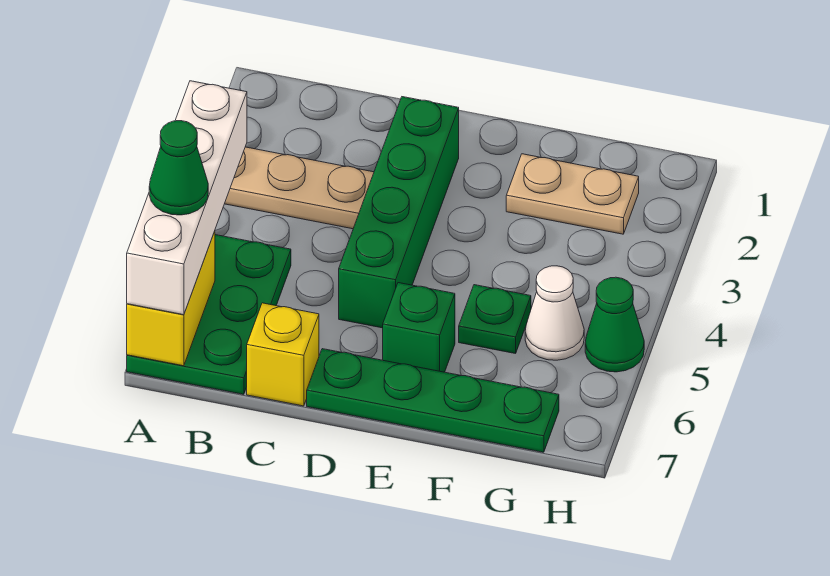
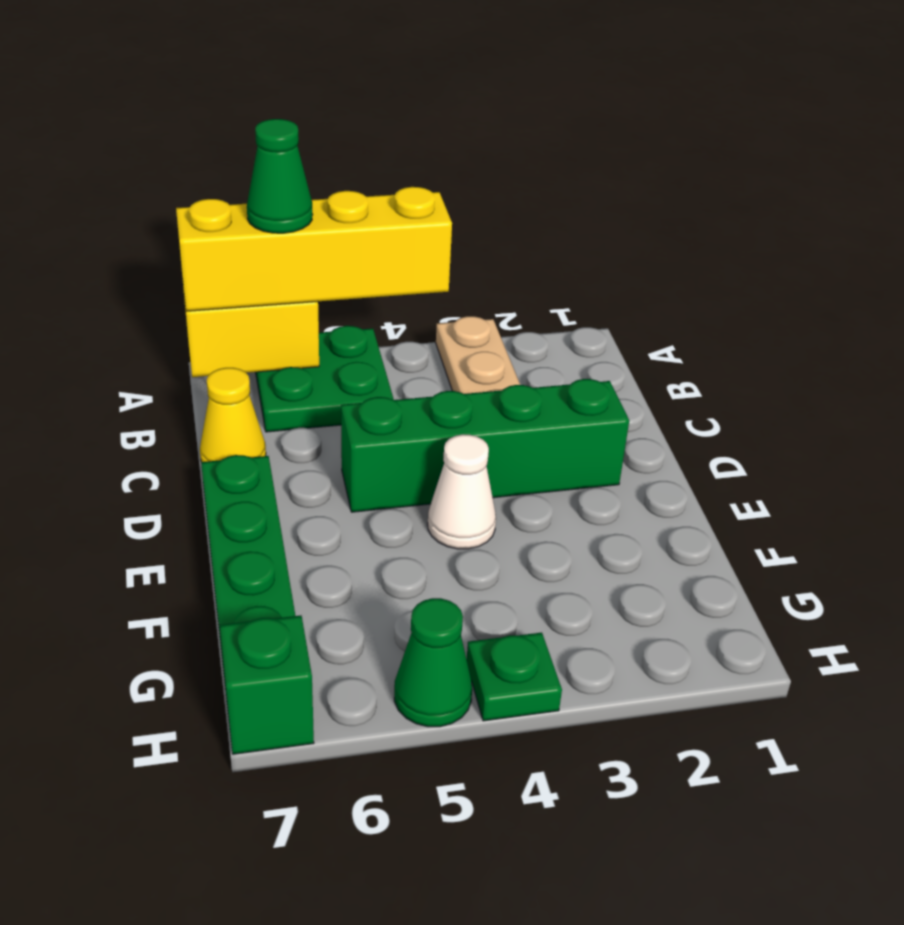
white 1x4 brick [127,81,247,315] -> yellow 1x4 brick [176,187,452,311]
green 2x3 plate [127,235,291,394] -> green 2x2 plate [256,326,394,432]
yellow 1x1 brick [247,303,319,406] -> yellow 1x1 cone [200,368,266,462]
green 1x1 brick [383,283,455,372] -> green 1x1 brick moved to [220,615,314,754]
tan 1x2 plate [506,154,639,234] -> none
green 1x1 plate [459,285,531,354] -> green 1x1 plate moved to [467,633,562,721]
white 1x1 cone [525,266,584,360] -> white 1x1 cone moved to [428,434,496,549]

